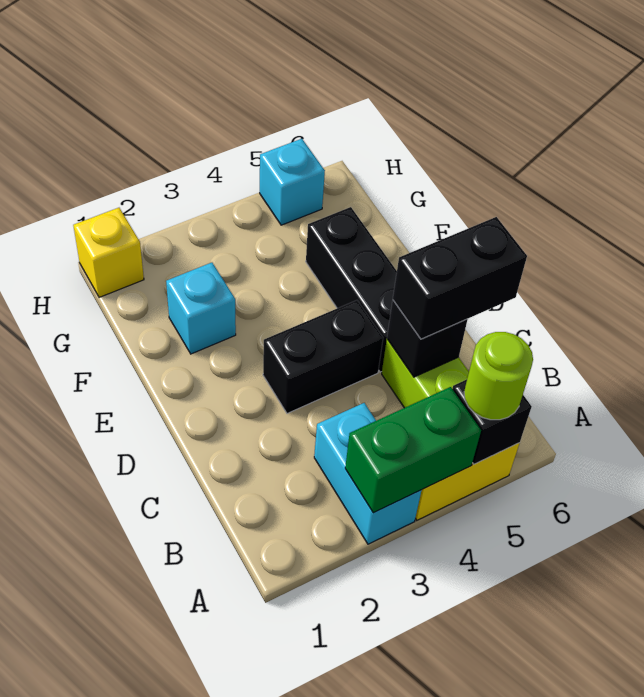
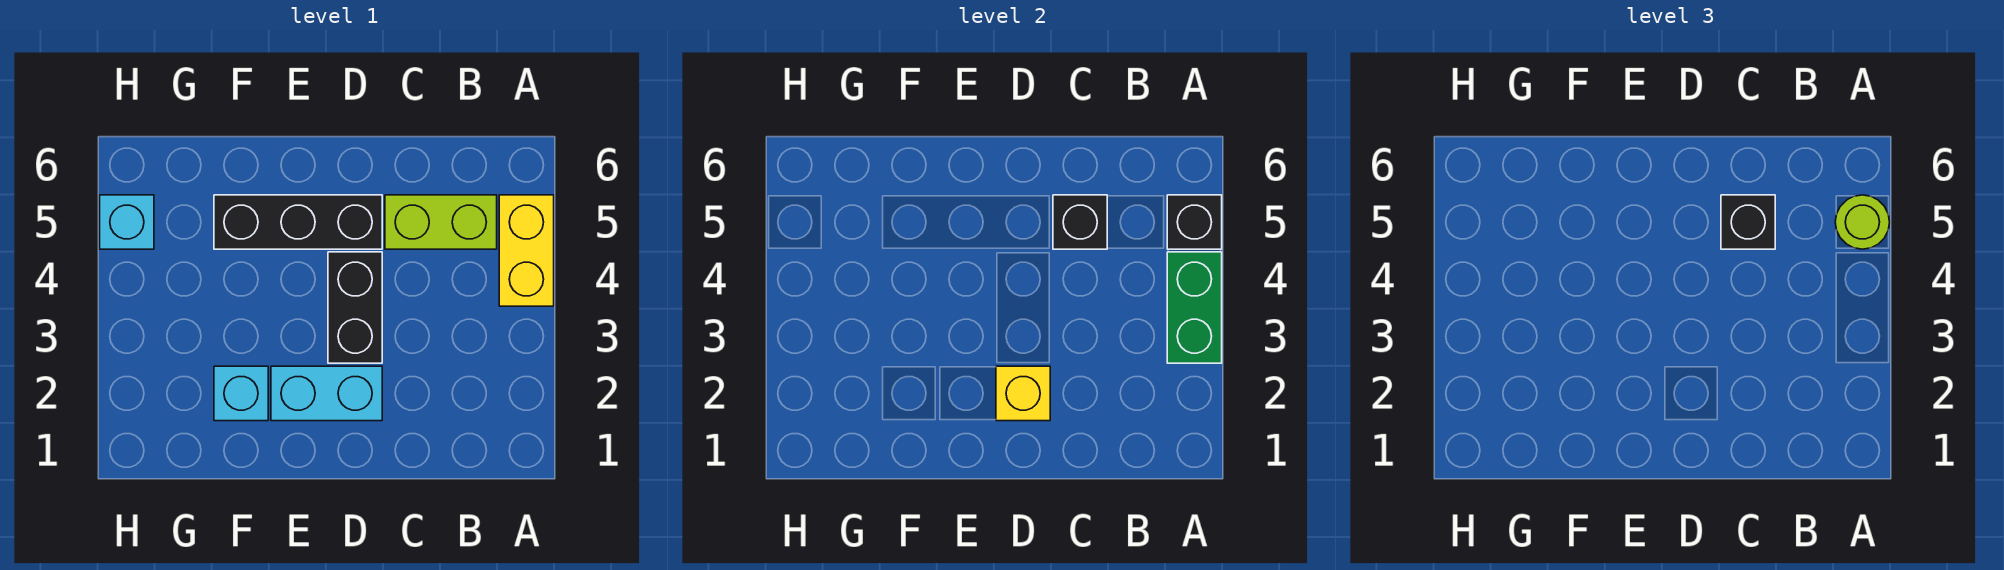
cyan 1x2 brick [314,403,422,544] -> cyan 1x2 brick moved to [271,366,382,421]
black 1x2 brick [393,217,527,339] -> black 1x1 brick [1721,195,1775,249]
yellow 1x1 brick [73,208,144,297] -> yellow 1x1 brick moved to [996,366,1050,421]

